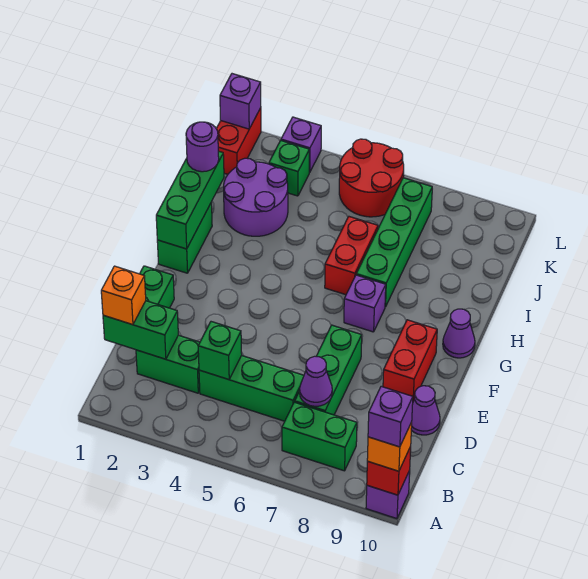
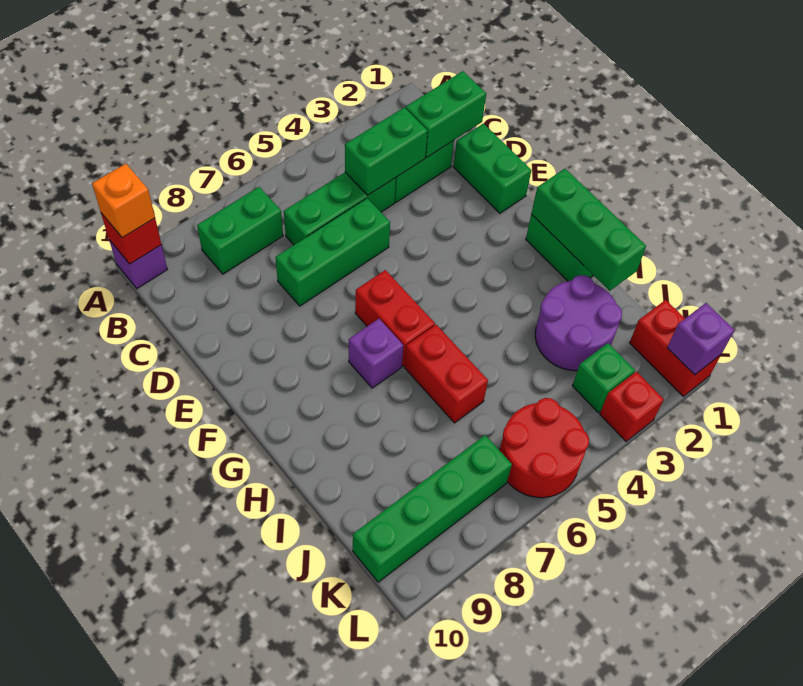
purple 1x1 brick [368,386,413,447] -> none
orange 1x1 brick [101,266,146,325] -> none
green 1x1 brick [198,322,242,380] -> green 1x2 brick [345,107,428,195]
green 1x3 brick [295,325,362,415] -> green 1x3 brick turned to [275,198,390,306]
purple 1x1 cone [300,356,332,406] -> none
purple 1x1 cone [411,386,440,435] -> none
red 1x2 brick [383,320,437,401] -> red 1x2 brick moved to [355,270,435,366]
purple 1x1 cone [443,309,475,358] -> none
green 1x4 brick [356,178,432,307] -> green 1x4 brick turned to [353,435,512,582]
purple 1x1 round brick [186,122,219,172] -> none
purple 1x1 brick [281,117,321,172] -> red 1x1 brick [600,372,664,441]

